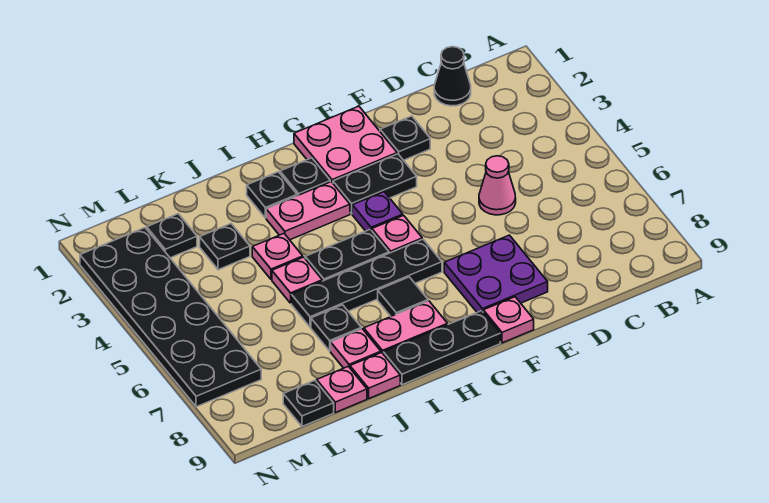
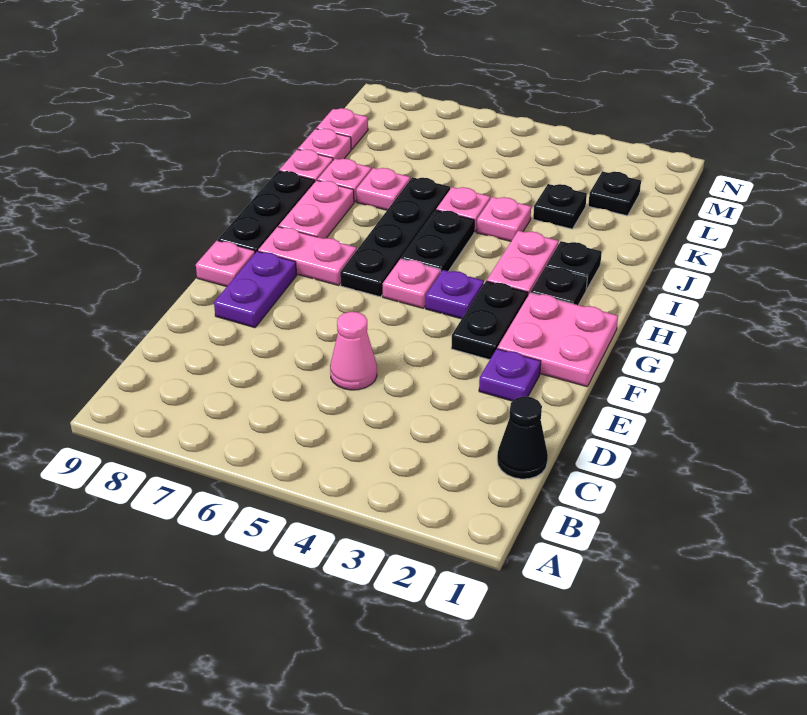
black 1x1 plate [380,116,430,160] -> purple 1x1 plate [479,349,541,401]
purple 2x2 plate [444,235,548,312] -> purple 1x2 plate [214,251,297,328]
none -> pink 1x2 plate [258,227,357,285]
black 1x1 tile [378,277,428,316] -> none
black 1x1 plate [311,305,361,351] -> pink 1x1 plate [356,168,410,210]
black 1x1 plate [283,380,334,426] -> pink 1x1 plate [316,108,368,149]
black 2x6 plate [80,228,261,407] -> none

